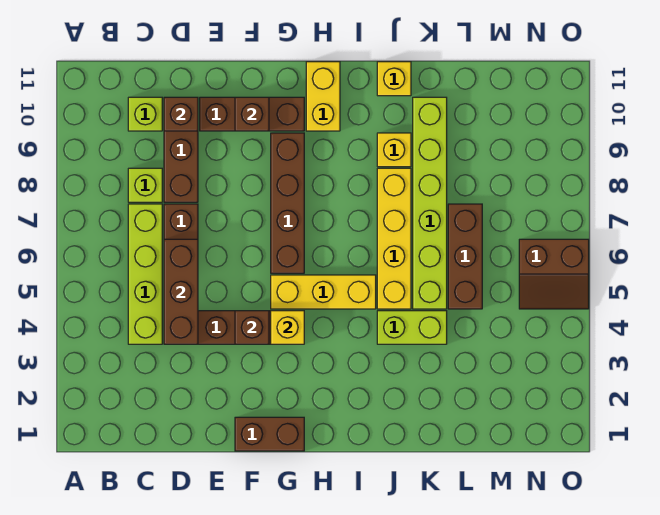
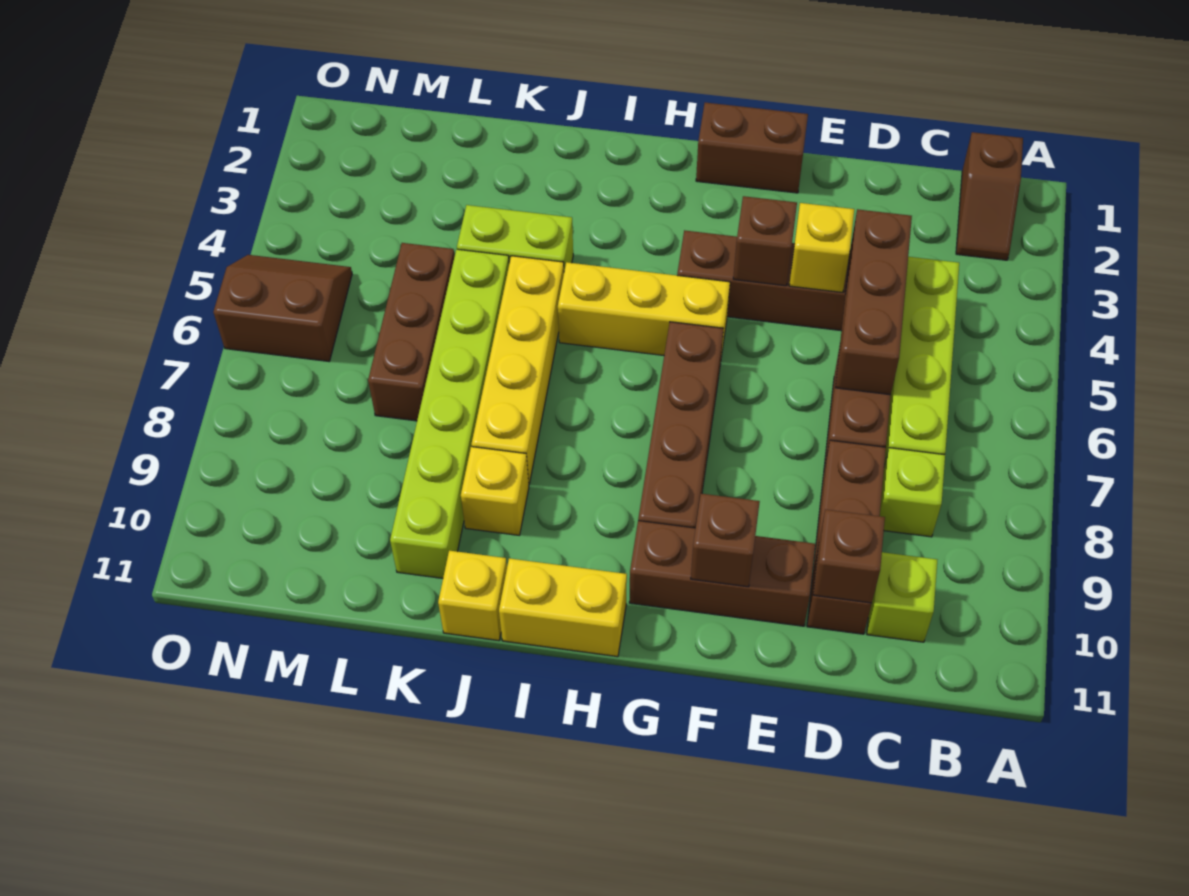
none -> brown 1x2 slope [956,132,1023,260]
yellow 1x1 brick [271,311,304,344] -> yellow 1x1 brick moved to [789,203,854,292]
yellow 1x2 brick [306,62,340,131] -> yellow 1x2 brick turned to [499,558,627,657]

